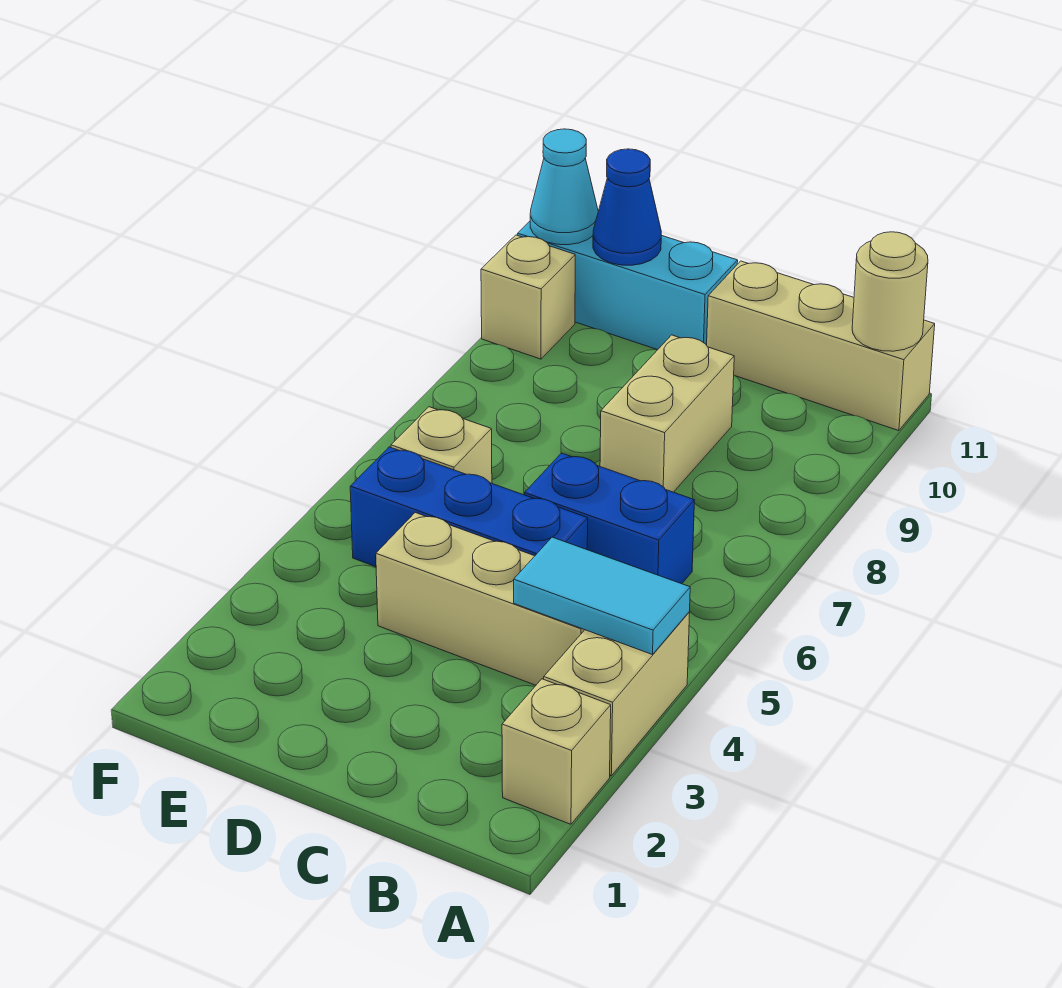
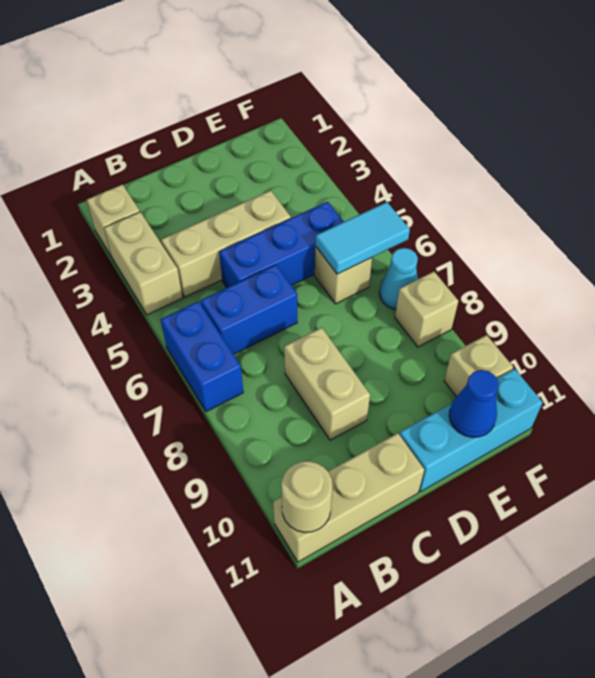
cyan 1x2 tile [514,537,690,655] -> cyan 1x2 tile moved to [315,202,410,274]
none -> blue 1x2 brick [160,301,243,412]
none -> tan 1x1 brick [395,272,458,347]
cyan 1x1 cone [530,129,598,245] -> cyan 1x1 cone moved to [379,248,418,309]

